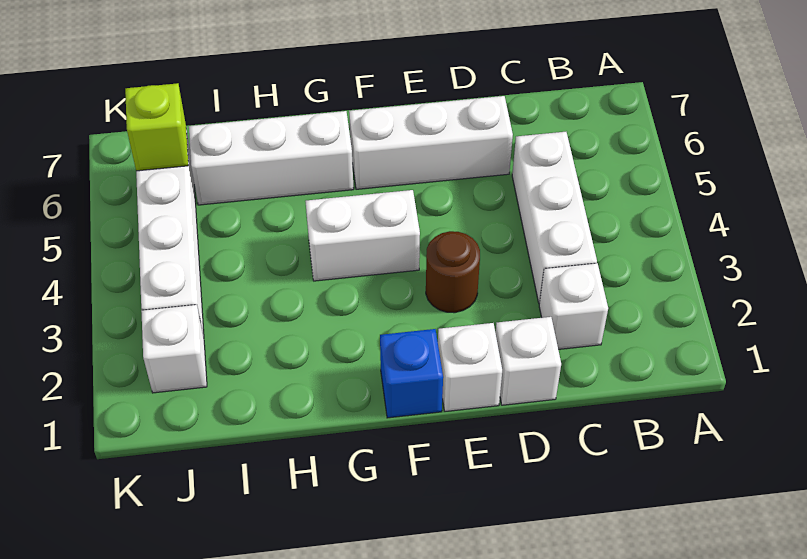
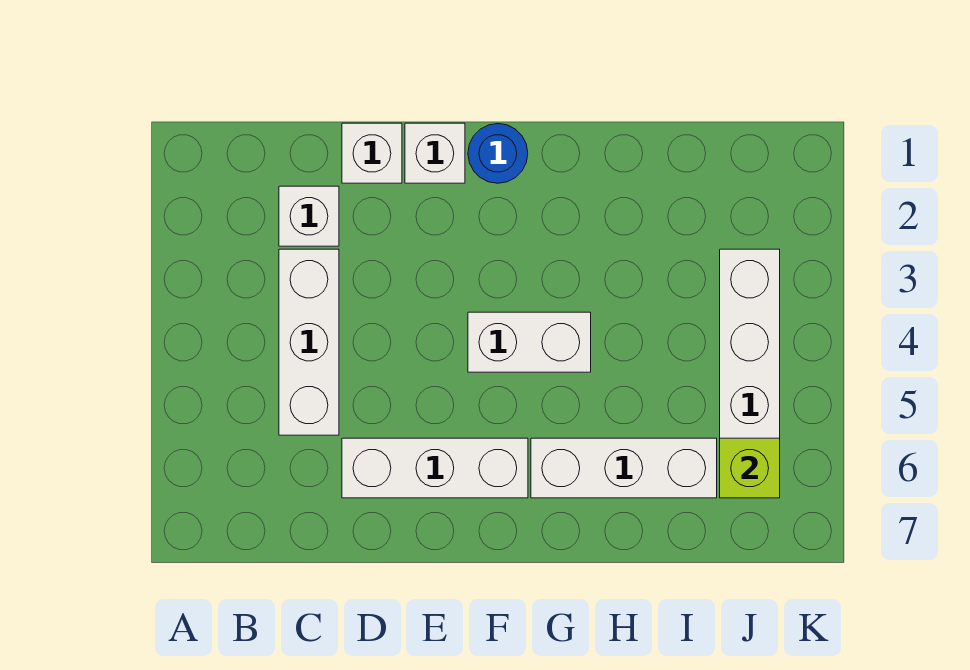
brown 1x1 round brick [426,231,480,313] -> none
blue 1x1 brick [380,329,443,418] -> blue 1x1 round brick [468,124,528,183]
white 1x1 brick [141,305,207,393] -> none

